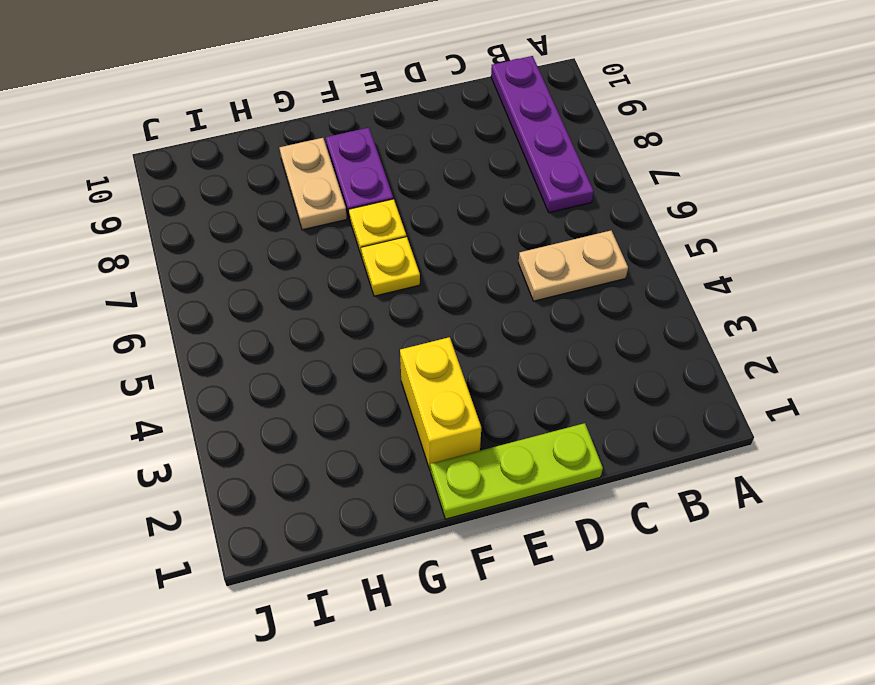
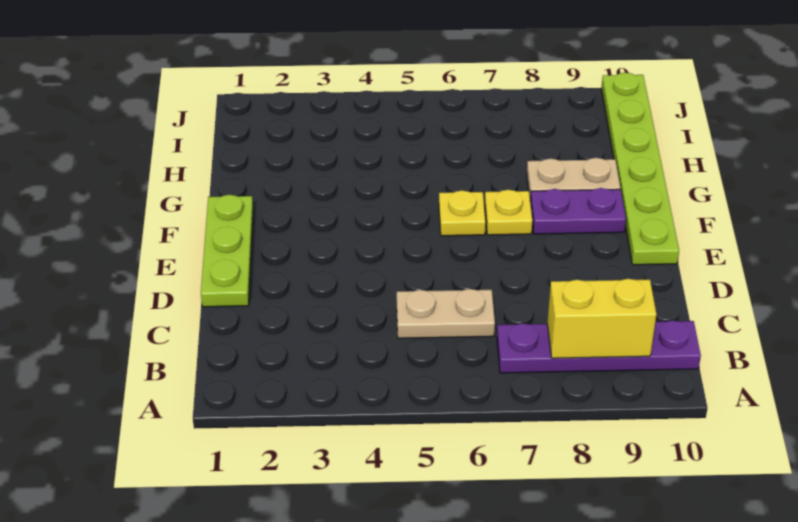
tan 1x2 plate [518,231,628,301] -> tan 1x2 plate turned to [397,289,495,338]
none -> lime 1x6 plate [601,73,679,265]
yellow 1x2 brick [400,337,481,471] -> yellow 1x2 brick moved to [547,279,656,358]

